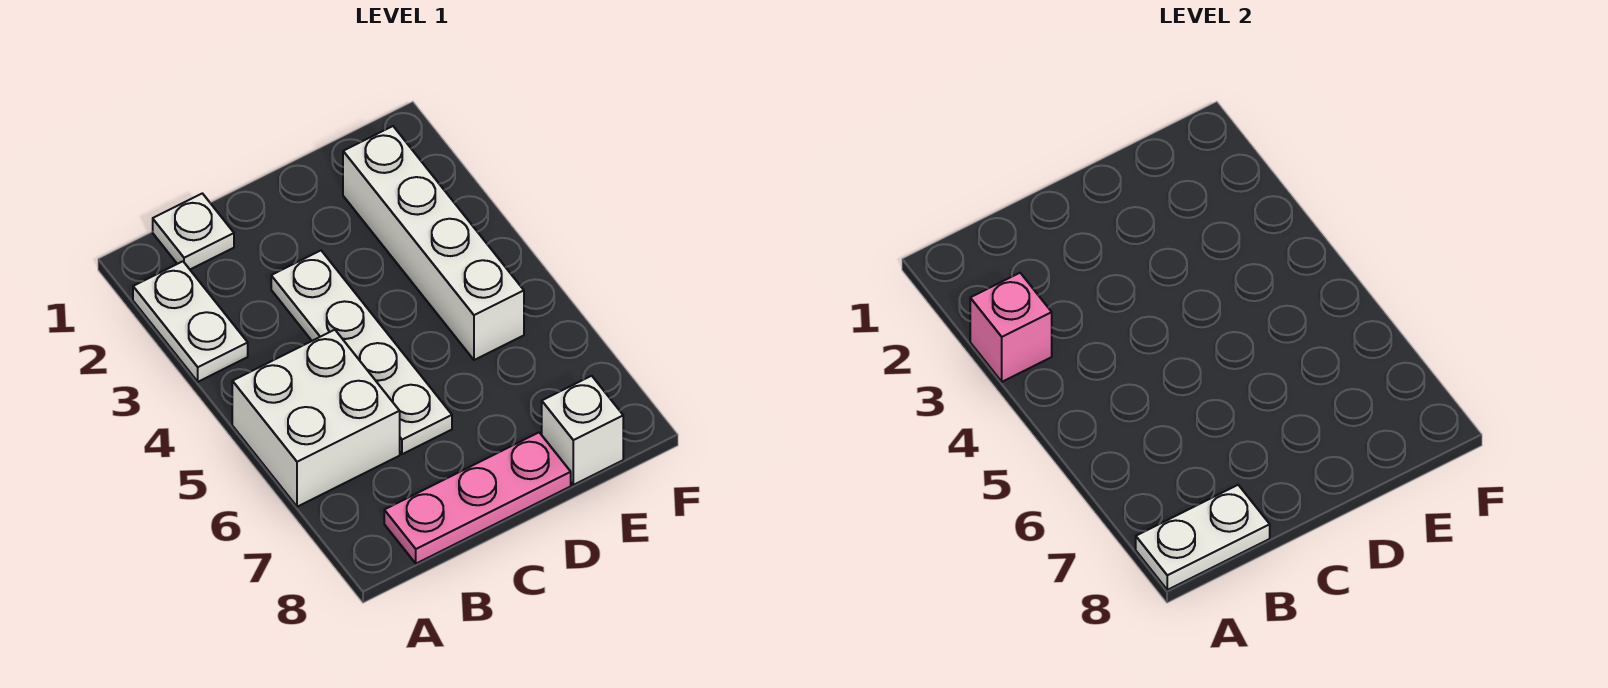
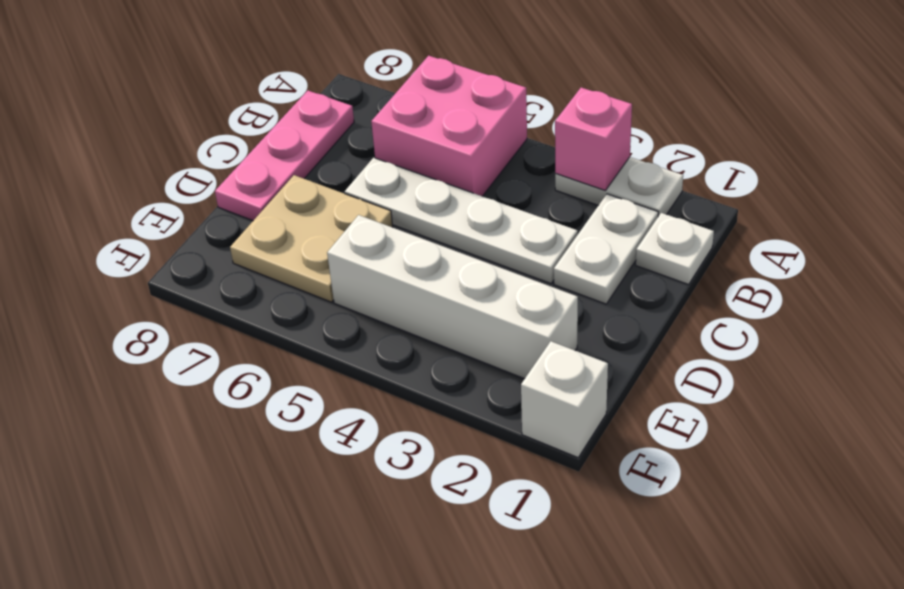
white 2x2 brick [232,330,400,507] -> pink 2x2 brick [371,56,527,196]
white 1x2 plate [1136,485,1270,590] -> white 1x2 plate moved to [554,194,658,304]
none -> tan 2x2 plate [230,175,393,302]
white 1x1 brick [542,376,623,485] -> white 1x1 brick moved to [521,341,608,457]

